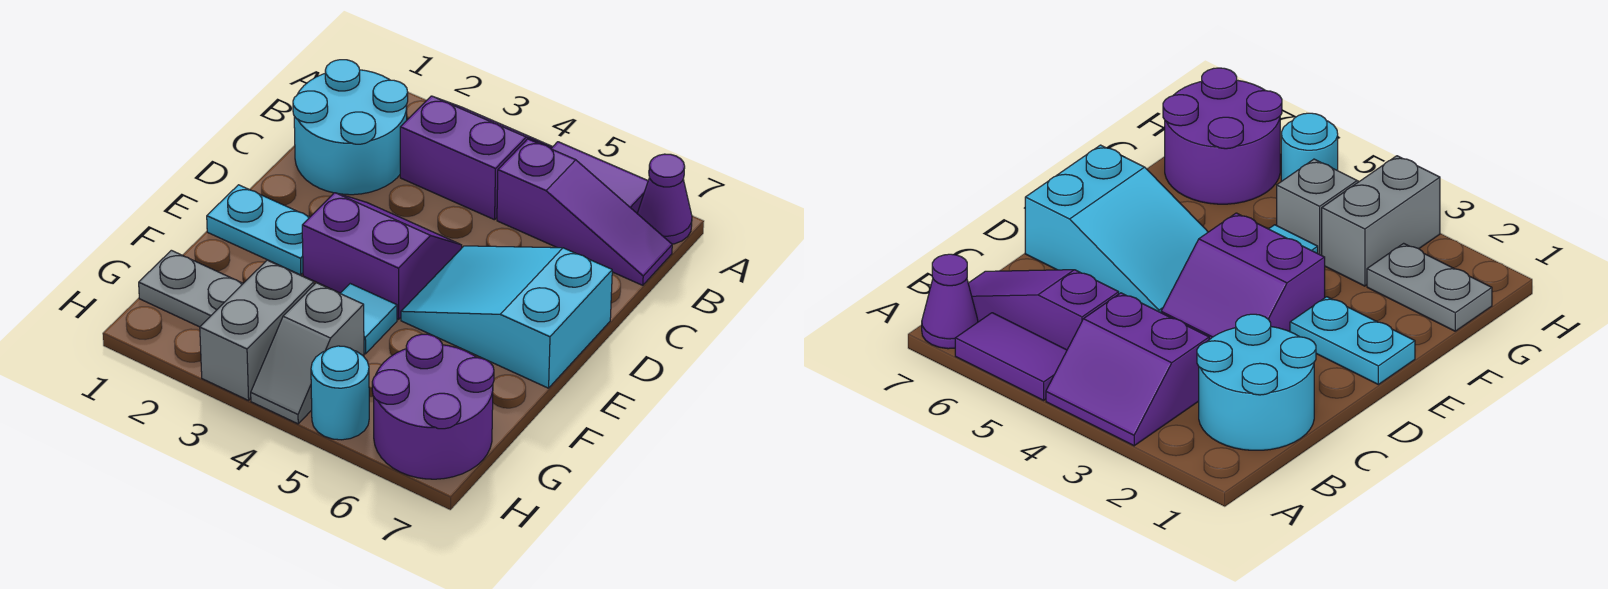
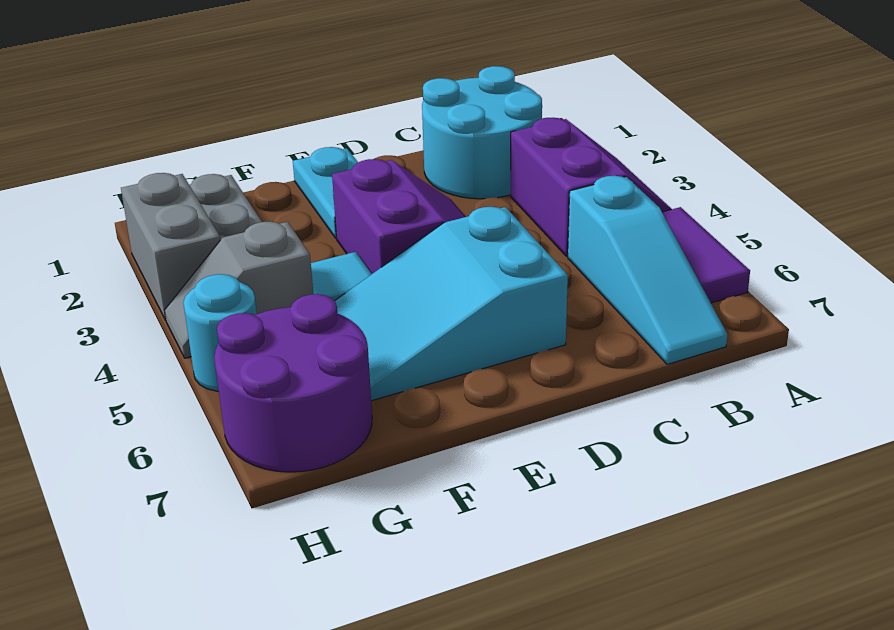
purple 1x1 cone [637,154,692,244] -> none
purple 1x3 slope [497,139,672,285] -> cyan 1x3 slope [568,176,728,364]
cyan 2x3 slope [401,246,612,388] -> cyan 2x3 slope turned to [335,207,568,401]
grey 1x2 brick [200,260,314,400] -> grey 1x2 brick turned to [121,173,220,320]

